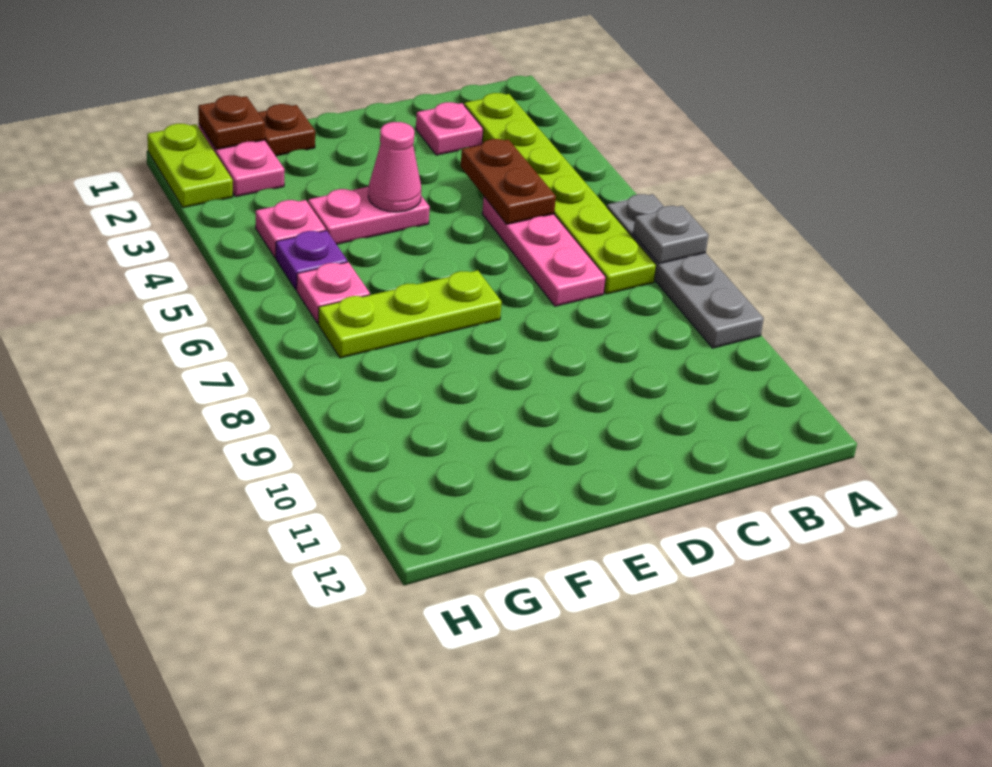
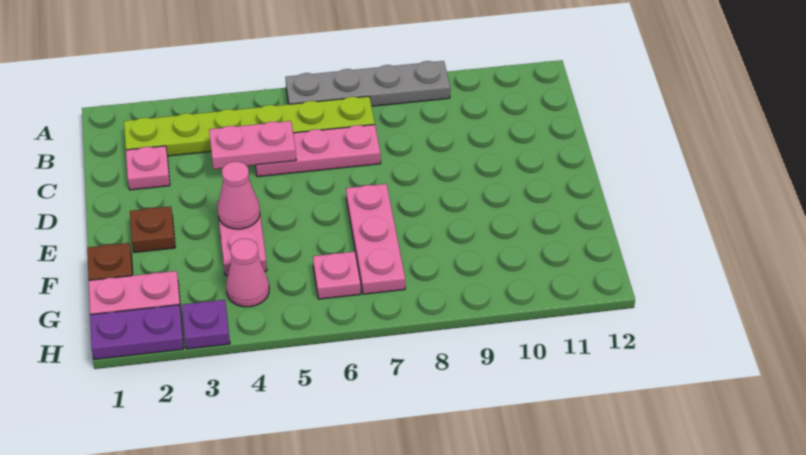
grey 1x1 plate [633,206,709,264] -> none
brown 1x2 plate [461,139,556,224] -> pink 1x2 plate [209,121,296,169]
lime 1x3 plate [318,270,502,358] -> pink 1x3 plate [346,184,405,294]
brown 1x1 plate [198,95,265,150] -> brown 1x1 plate moved to [130,206,175,252]
pink 1x1 plate [256,200,326,258] -> pink 1x1 cone [226,239,269,307]
purple 1x1 plate [276,230,347,290] -> purple 1x1 plate moved to [182,300,230,349]
lime 1x2 plate [147,124,233,208] -> purple 1x2 plate [90,305,184,359]

